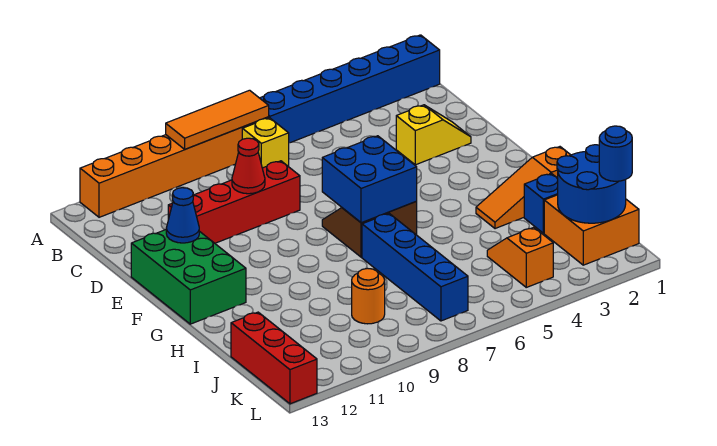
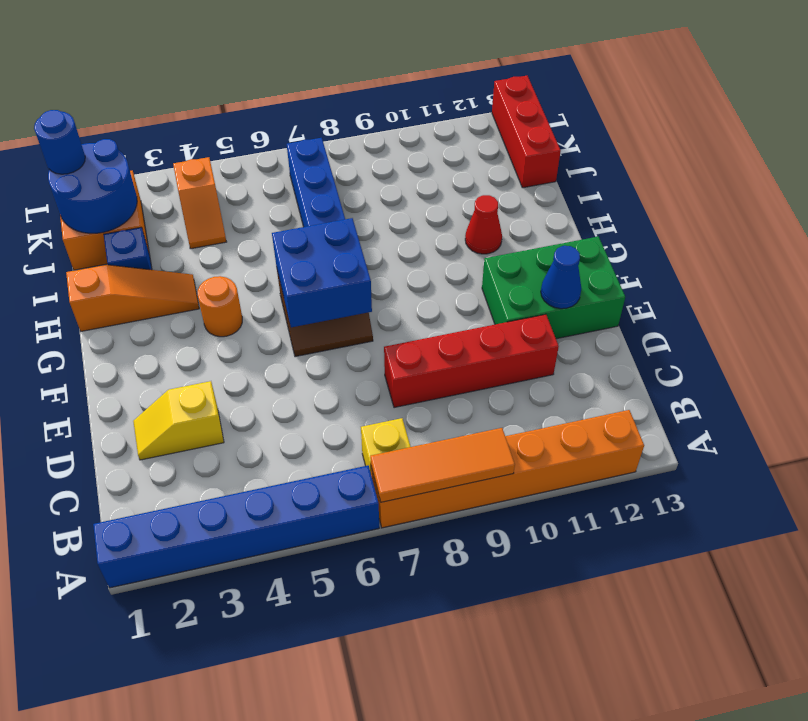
red 1x1 cone [232,138,265,194] -> red 1x1 cone moved to [465,195,502,254]
green 2x3 brick [131,230,246,324] -> green 2x3 brick turned to [482,237,625,339]
orange 1x1 round brick [352,268,385,324] -> orange 1x1 round brick moved to [198,276,242,337]

